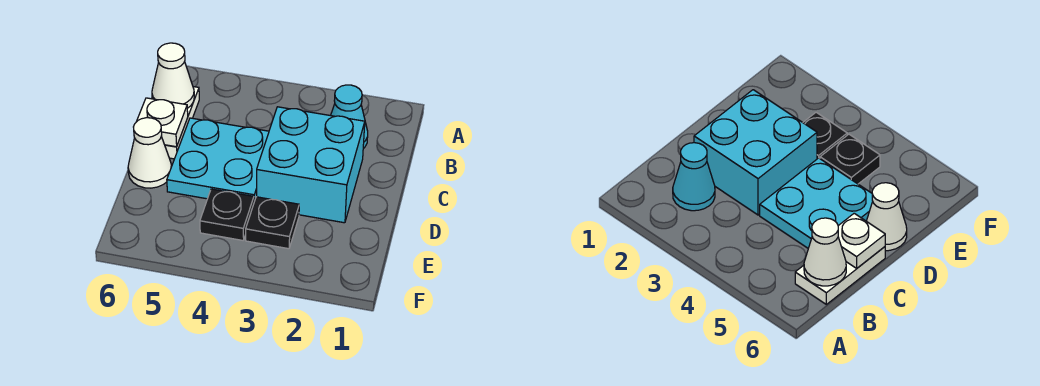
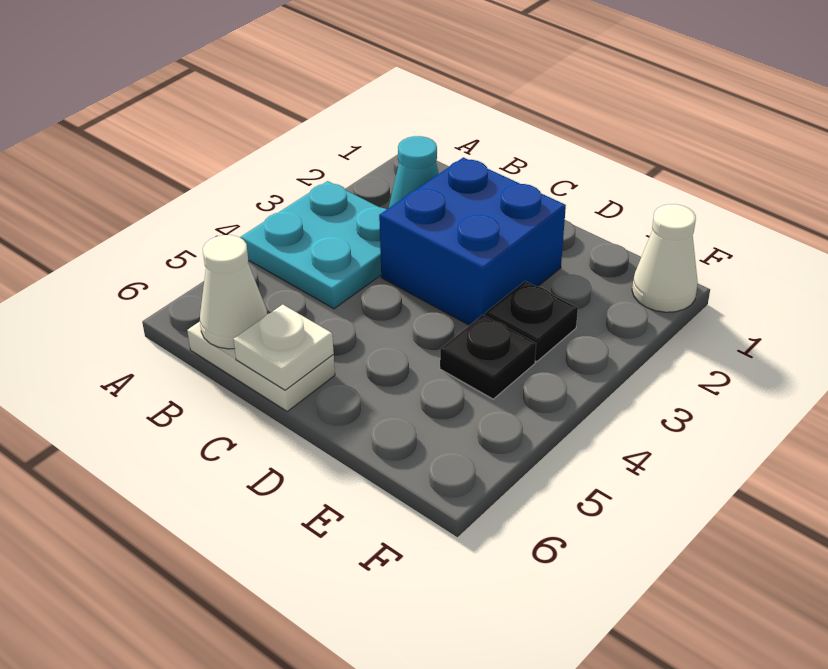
cyan 2x2 brick [257,107,365,223] -> blue 2x2 brick [379,157,566,325]
cyan 2x2 plate [167,118,269,201] -> cyan 2x2 plate moved to [240,181,387,309]
white 1x1 cone [128,118,172,188] -> white 1x1 cone moved to [632,204,698,312]

